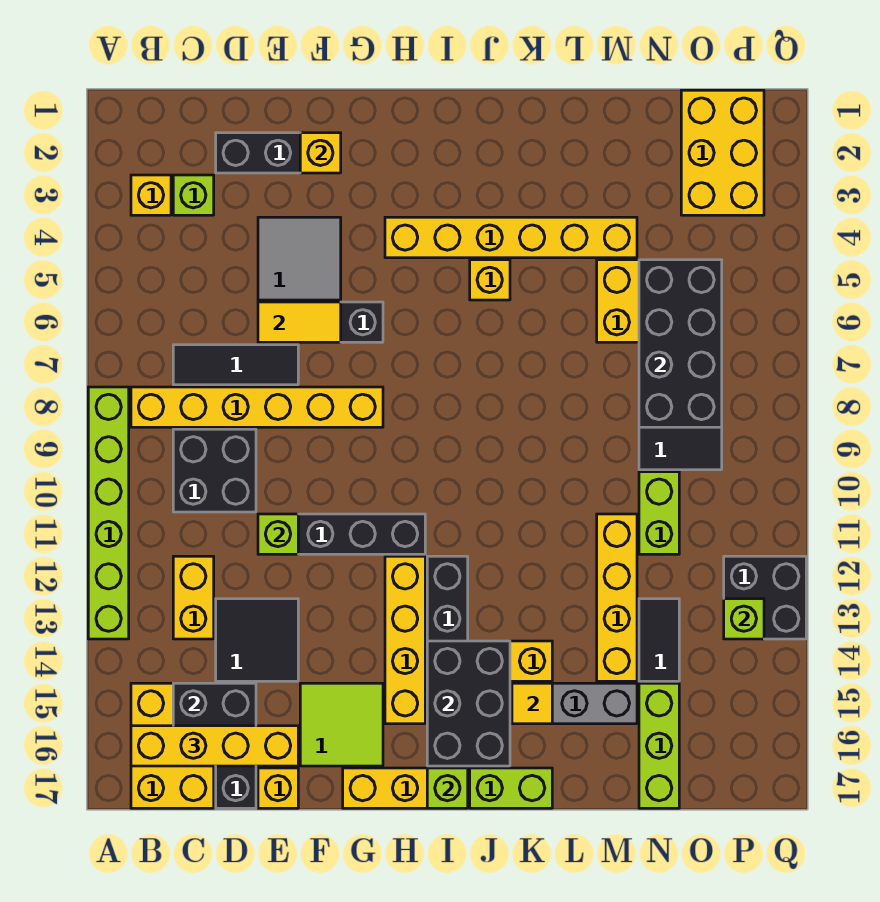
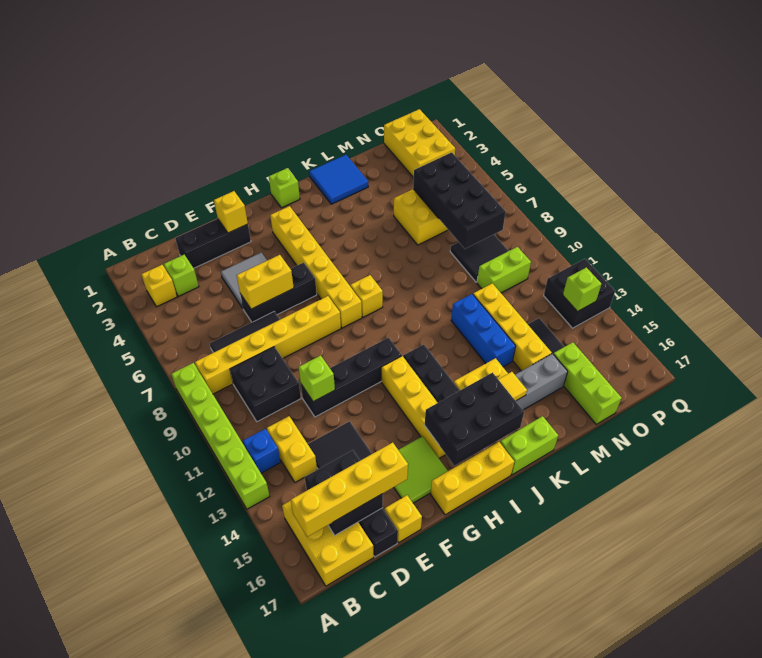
none -> blue 1x1 brick [243,429,281,473]
yellow 1x2 tile [258,302,341,342] -> yellow 1x2 brick [237,255,294,309]
yellow 1x6 brick [385,217,637,258] -> yellow 1x6 brick turned to [270,206,362,328]
black 2x3 brick [427,641,510,766] -> black 2x3 brick turned to [425,373,524,466]
lime 1x1 brick [427,768,468,808] -> lime 1x1 brick moved to [269,168,300,208]
yellow 1x1 brick [470,260,510,300] -> yellow 1x1 brick moved to [350,275,383,317]
none -> blue 2x2 tile [309,155,368,204]
none -> blue 1x3 brick [451,294,516,367]
lime 1x2 brick [639,472,679,554] -> lime 1x2 brick turned to [477,247,531,293]

